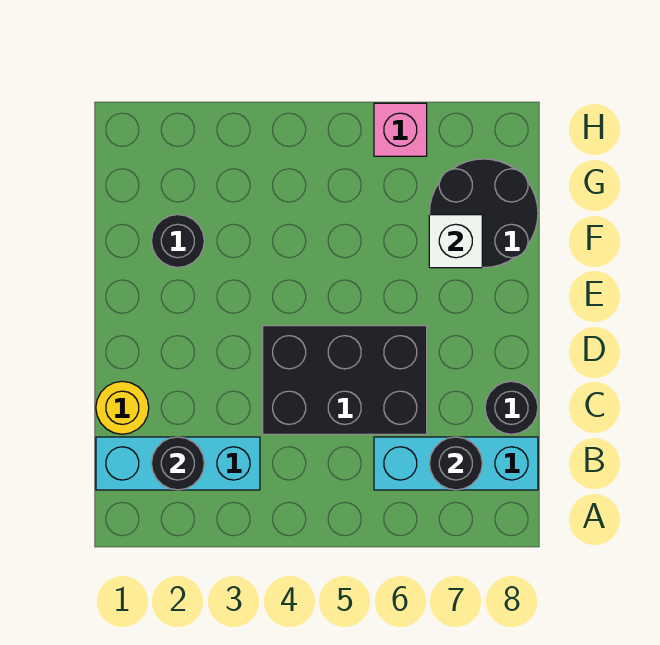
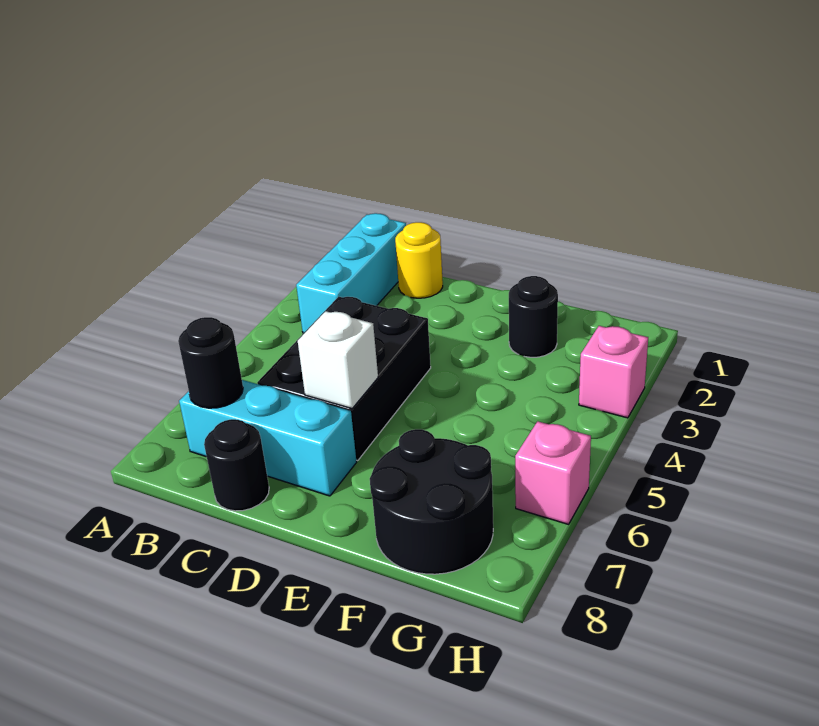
black 1x1 round brick [151,437,204,490] -> none
cyan 1x3 brick [374,437,538,490] -> cyan 1x3 brick turned to [179,380,357,496]
white 1x1 brick [429,215,482,268] -> white 1x1 brick moved to [298,311,378,409]
none -> pink 1x1 brick [579,326,648,418]

